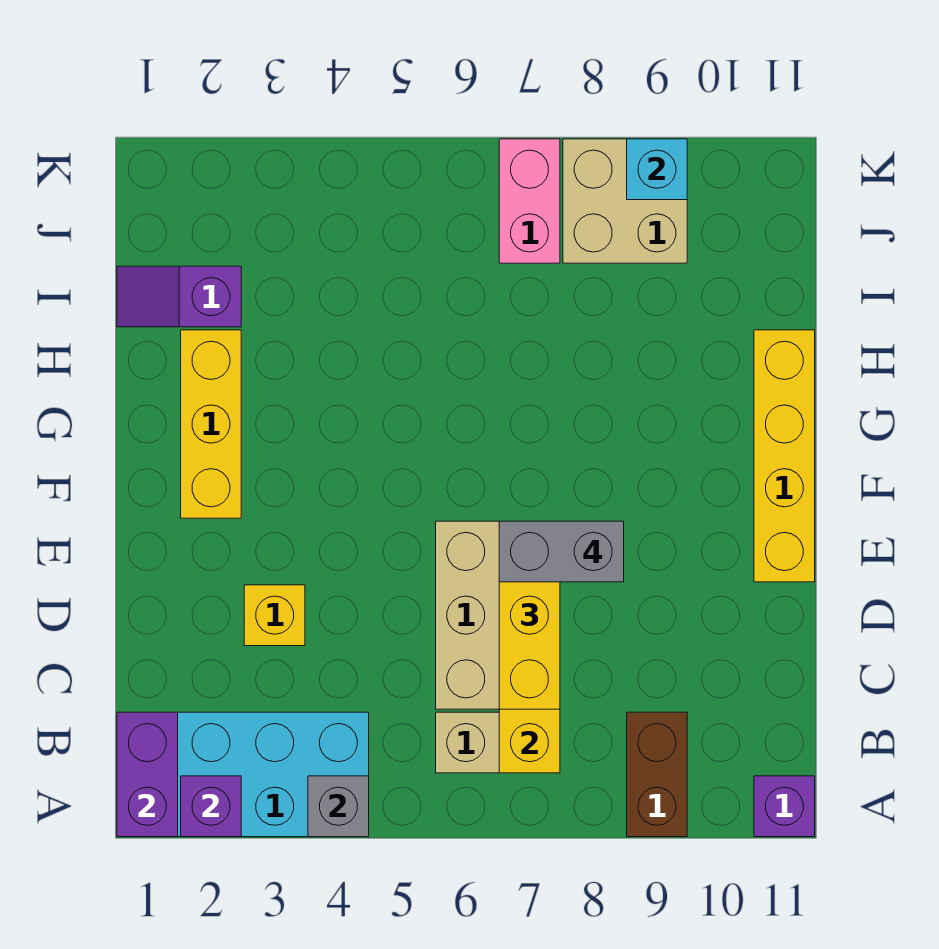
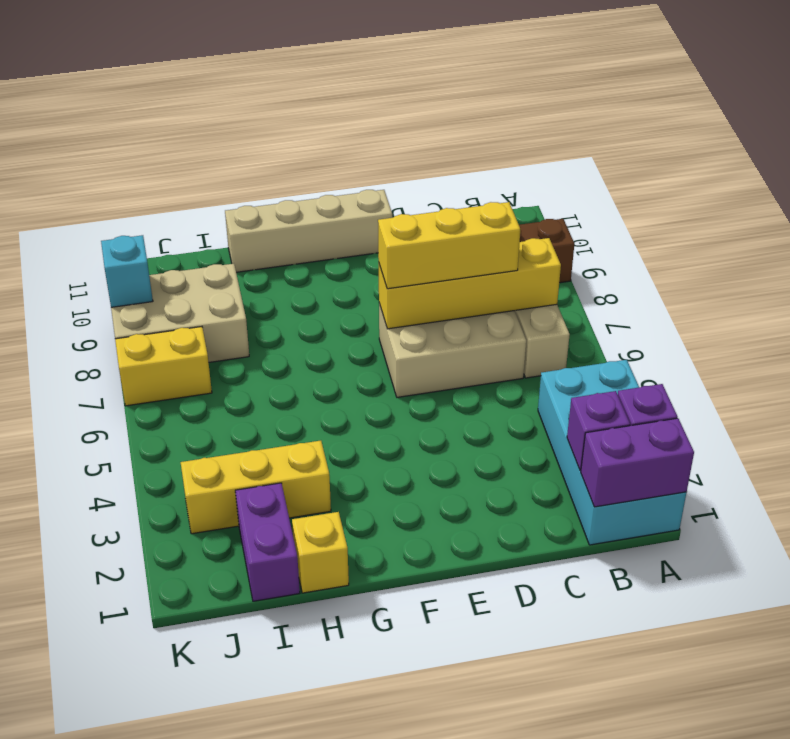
grey 1x1 brick [308,776,369,837] -> none
purple 1x1 brick [754,776,815,837] -> purple 1x1 brick moved to [567,391,630,471]
yellow 1x1 brick [244,585,305,646] -> yellow 1x1 brick moved to [292,512,349,593]
grey 1x2 brick [499,521,624,582] -> none
yellow 1x4 brick [754,330,815,582] -> tan 1x4 brick [225,190,392,272]
yellow 1x3 brick [181,330,241,518] -> yellow 1x3 brick moved to [181,441,331,534]
purple 1x2 slope [117,266,241,327] -> purple 1x2 brick [235,483,300,601]
pink 1x2 brick [499,139,560,263] -> yellow 1x2 brick [115,327,212,406]
tan 2x2 brick [563,139,687,263] -> tan 2x3 brick [111,264,249,362]

